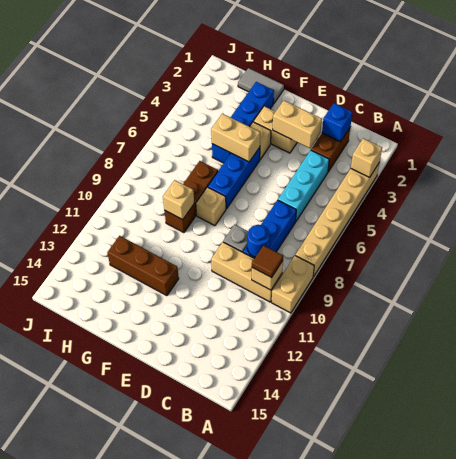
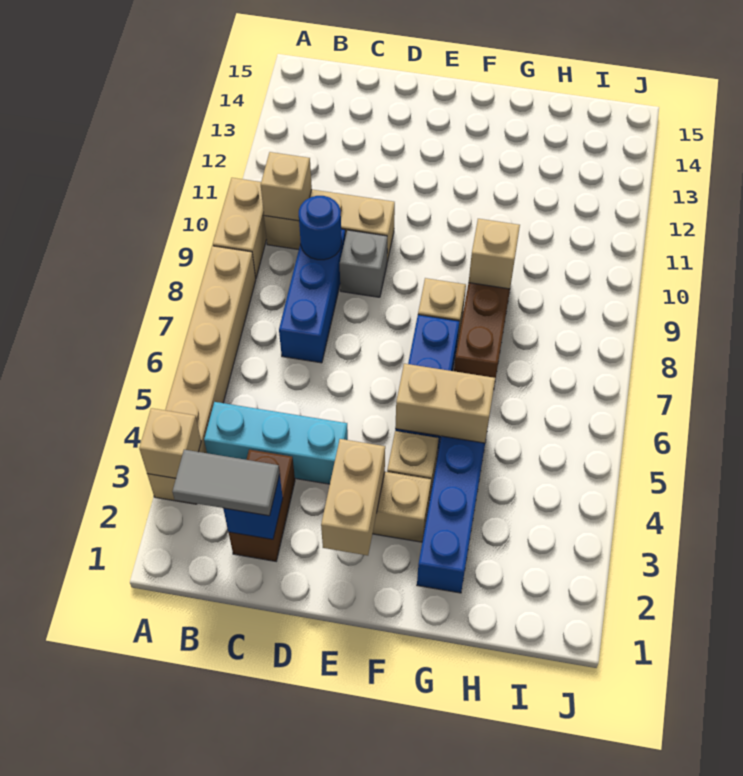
brown 1x1 tile [252,245,283,278] -> none
cyan 1x3 brick [278,150,329,221] -> cyan 1x3 brick turned to [204,402,348,484]
tan 1x2 brick [273,101,322,148] -> tan 1x2 brick turned to [321,439,385,555]
brown 1x3 brick [107,236,179,296] -> none
grey 1x2 tile [238,68,284,104] -> grey 1x2 tile moved to [172,450,280,516]

